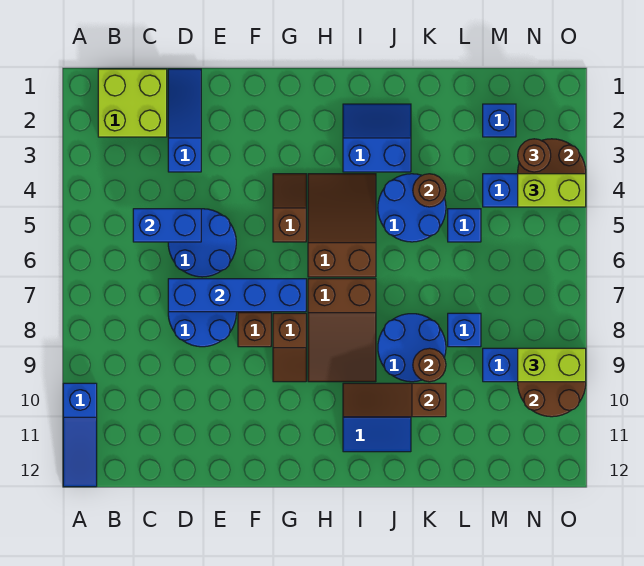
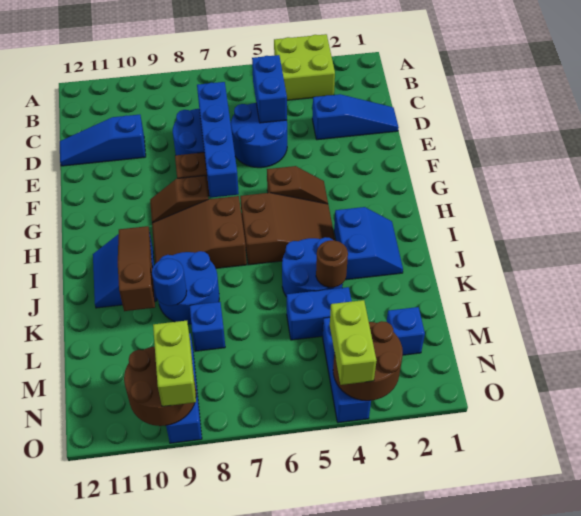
blue 1x3 slope [63,383,97,487] -> blue 1x3 slope moved to [60,115,146,166]
lime 2x2 brick [98,69,167,137] -> lime 2x2 brick moved to [274,34,335,100]
brown 1x1 round brick [413,348,446,382] -> blue 1x1 round brick [152,258,187,306]
blue 1x1 brick [448,209,481,242] -> blue 1x2 brick [287,287,352,340]
brown 1x1 round brick [518,139,551,172] -> none

